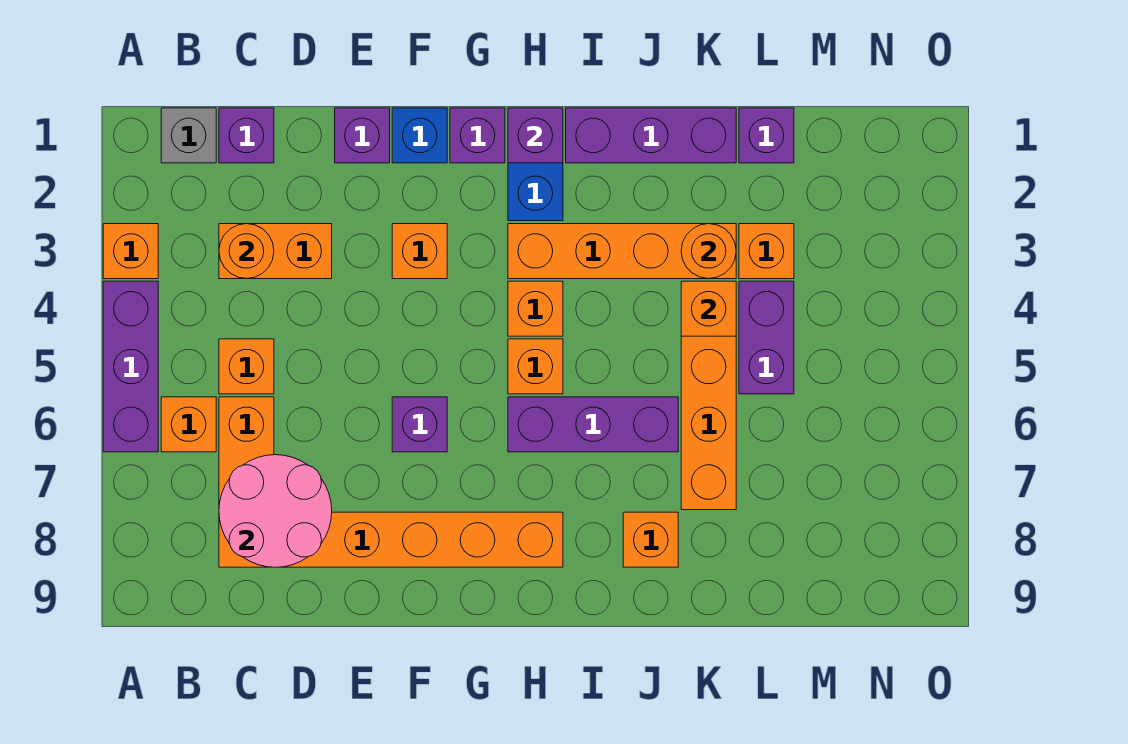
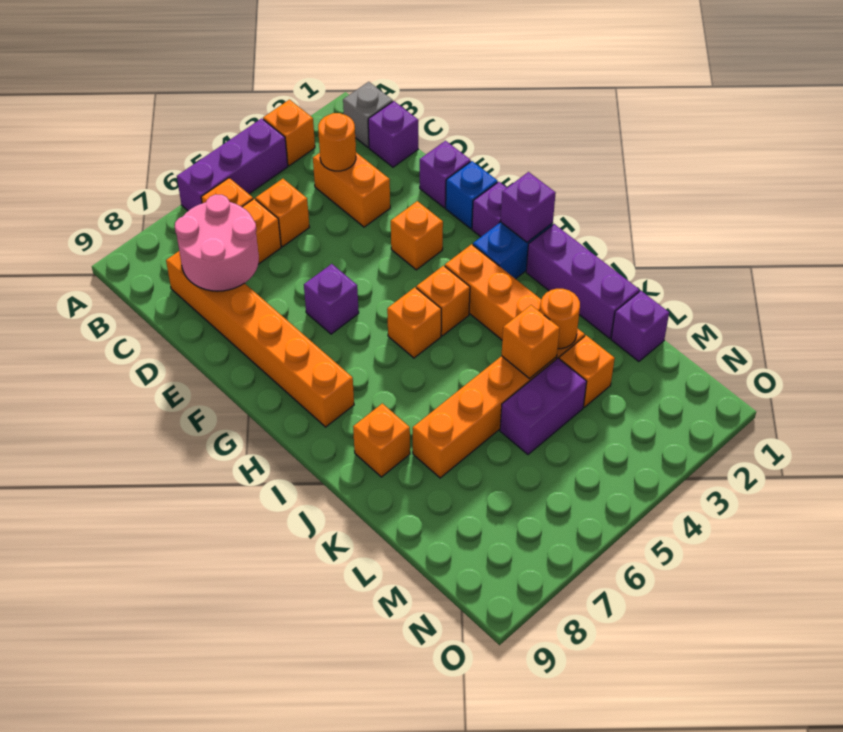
purple 1x3 brick [508,397,678,452] -> none

